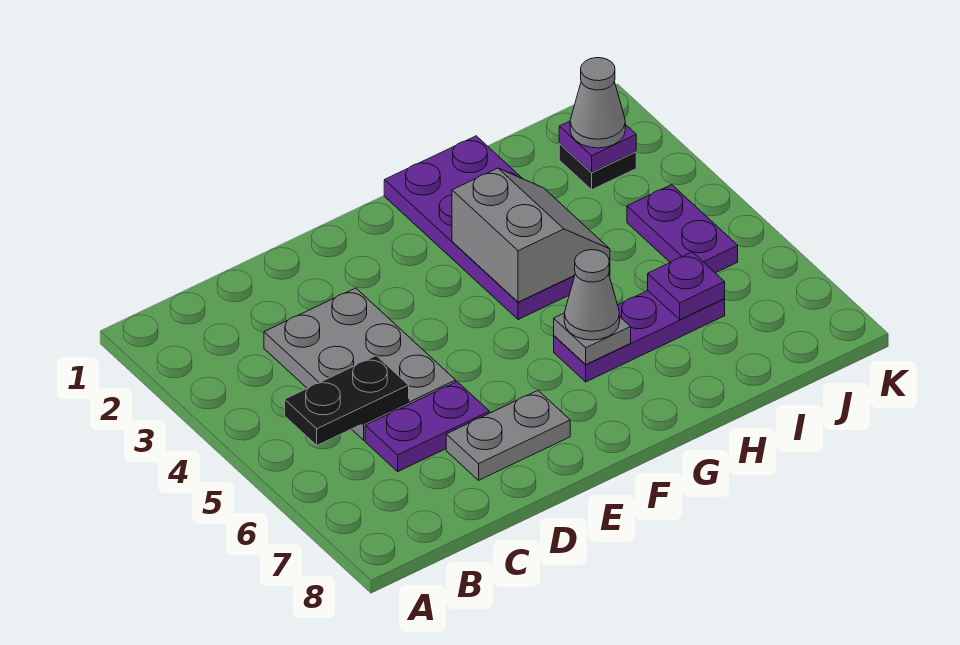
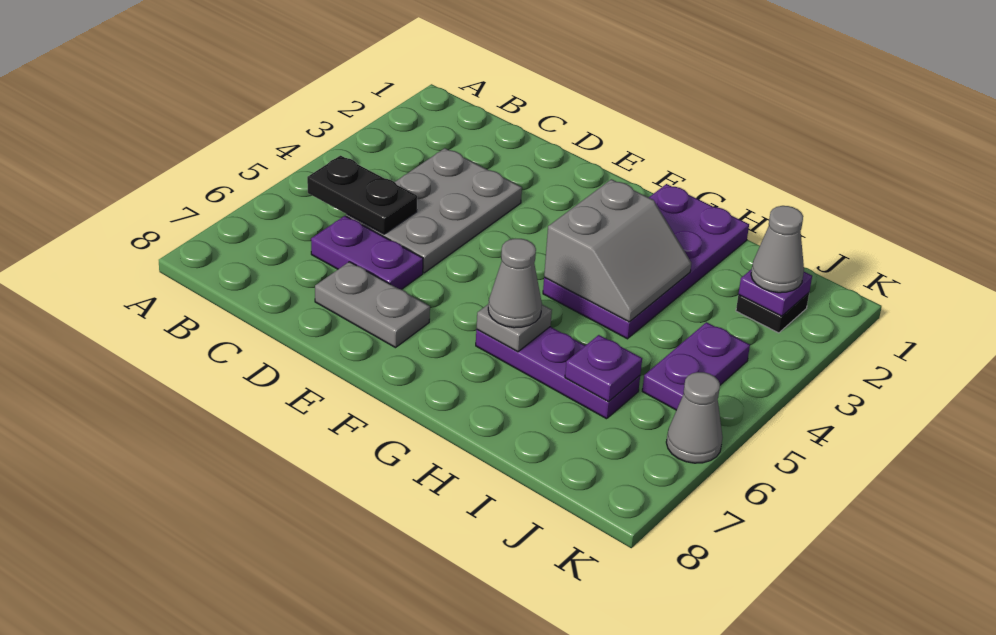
none -> grey 1x1 cone [666,372,723,463]

